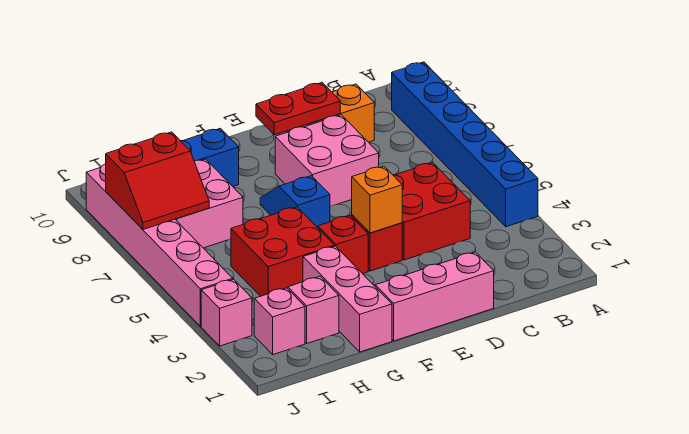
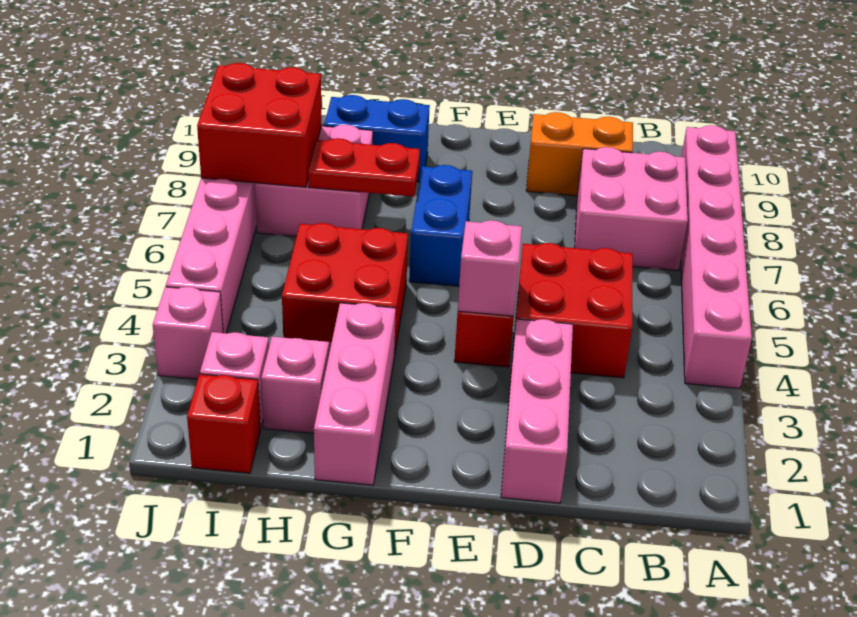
blue 1x6 brick [392,62,538,227] -> pink 1x6 brick [681,125,752,389]
pink 1x3 brick [375,252,494,341] -> pink 1x3 brick turned to [501,319,573,503]
pink 2x2 brick [275,115,379,207] -> pink 2x2 brick moved to [575,147,688,271]
red 1x2 plate [256,83,340,135] -> red 1x2 plate moved to [308,138,420,197]
orange 1x1 brick [352,166,402,233] -> pink 1x1 brick [458,220,522,316]
red 1x1 brick [318,216,368,274] -> red 1x1 brick moved to [187,374,261,473]
blue 1x2 slope [260,176,330,228] -> blue 1x2 brick [409,165,472,286]
red 2x2 slope [106,132,209,229] -> red 2x2 brick [197,63,322,187]

